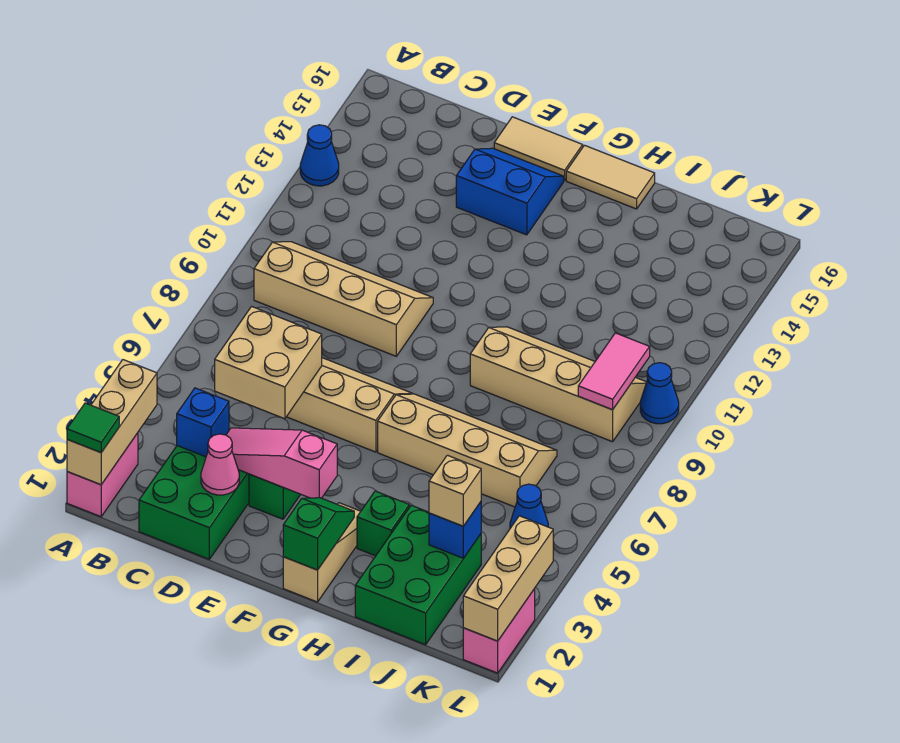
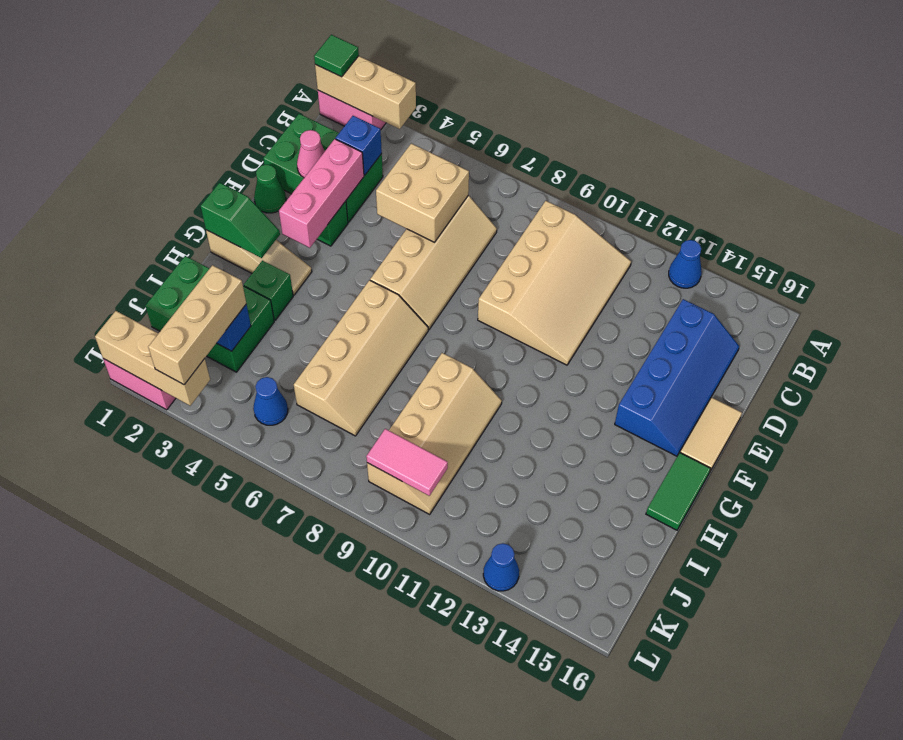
tan 2x4 slope [254,242,433,356] -> tan 3x4 slope [478,201,631,365]
pink 1x3 slope [226,428,337,498] -> pink 1x3 brick [279,139,364,248]
none -> green 1x1 cone [254,165,286,213]
blue 2x2 slope [456,148,564,235] -> blue 2x4 slope [615,299,739,456]
tan 1x2 tile [566,145,655,209] -> green 1x2 tile [646,453,711,530]
tan 1x1 brick [429,455,481,526] -> tan 1x3 brick [148,265,246,385]
blue 1x1 cone [640,363,679,424] -> blue 1x1 cone moved to [483,543,519,591]

